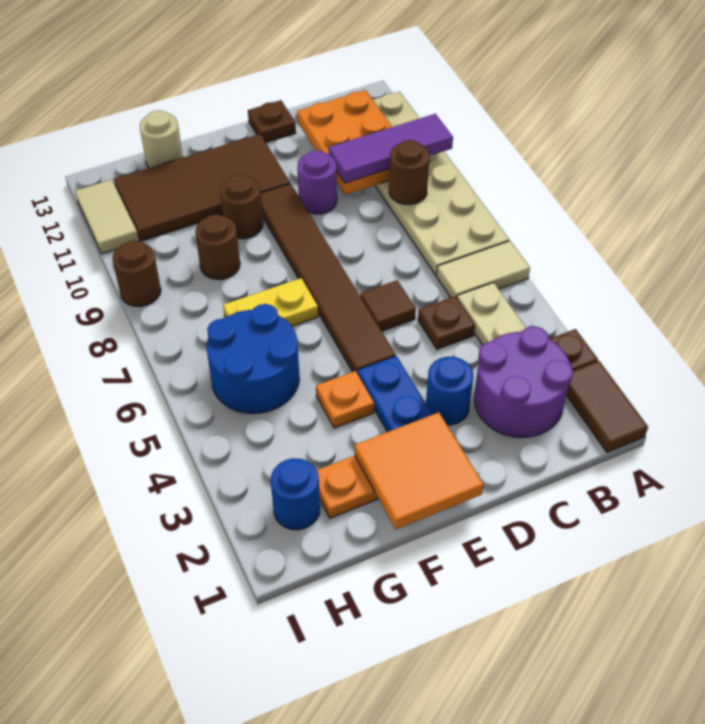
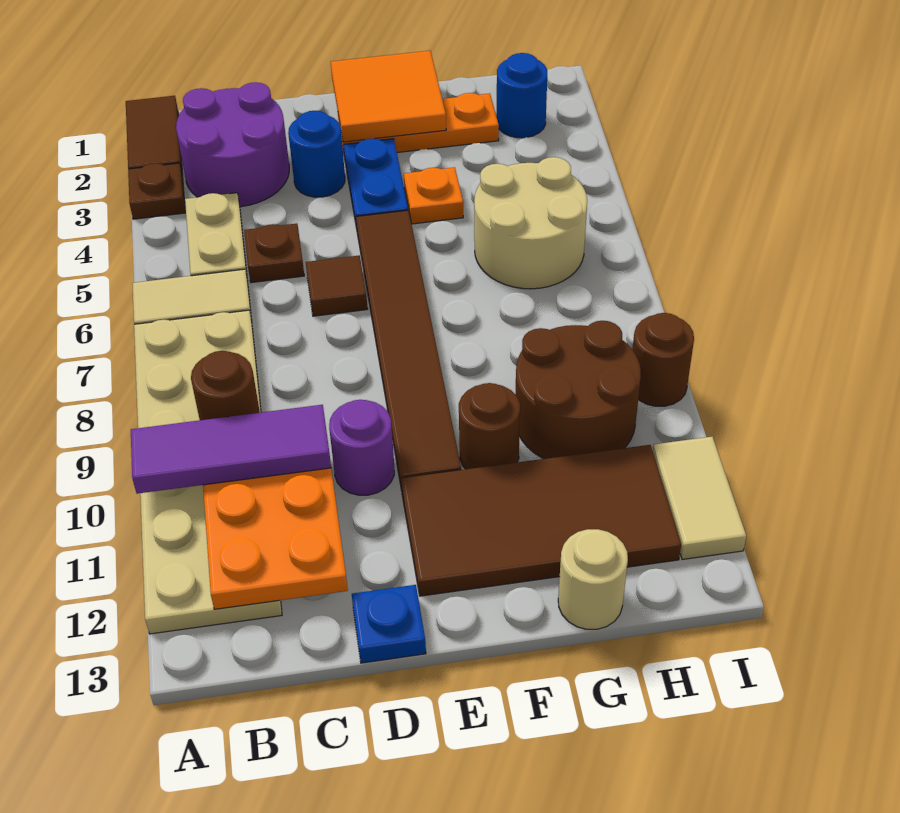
brown 1x1 plate [248,100,296,142] -> blue 1x1 plate [352,585,426,663]
yellow 1x2 plate [223,278,318,326] -> none
blue 2x2 round brick [207,304,299,414] -> tan 2x2 round brick [474,157,587,289]
brown 1x1 round brick [195,214,240,280] -> brown 2x2 round brick [515,321,641,459]

